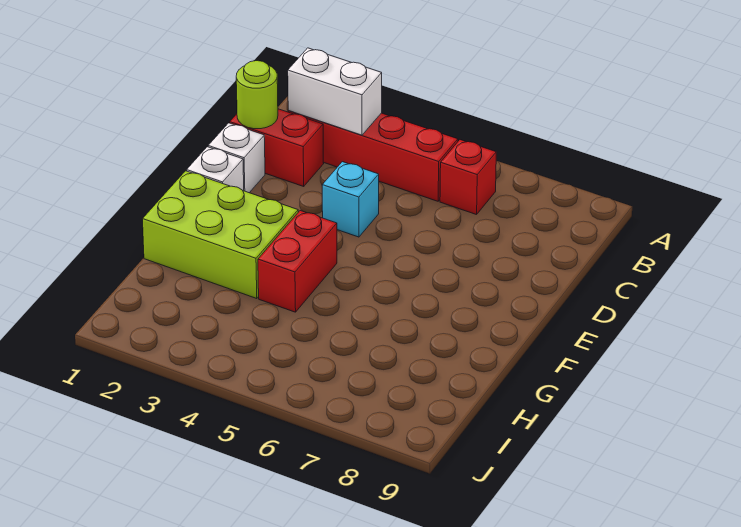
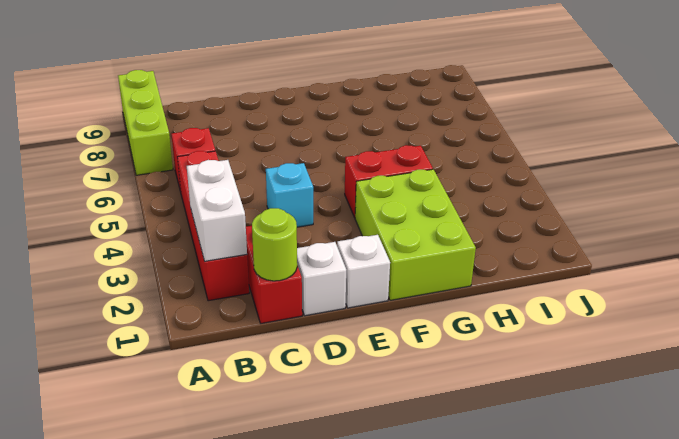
none -> lime 1x3 brick [118,70,173,175]

